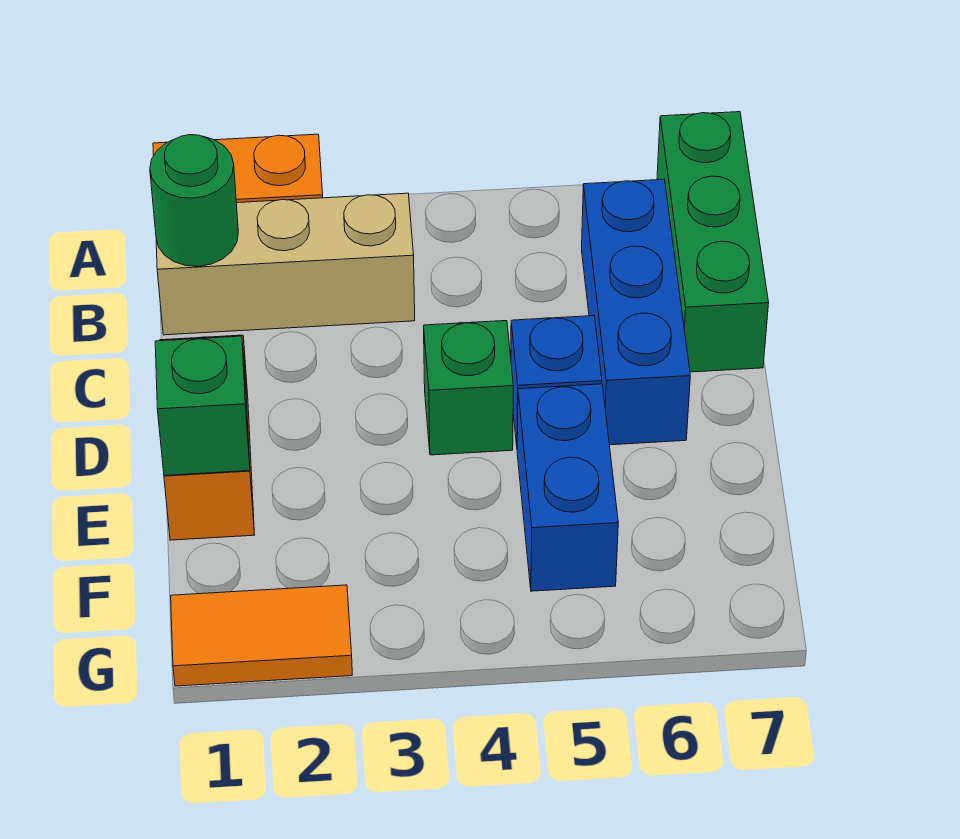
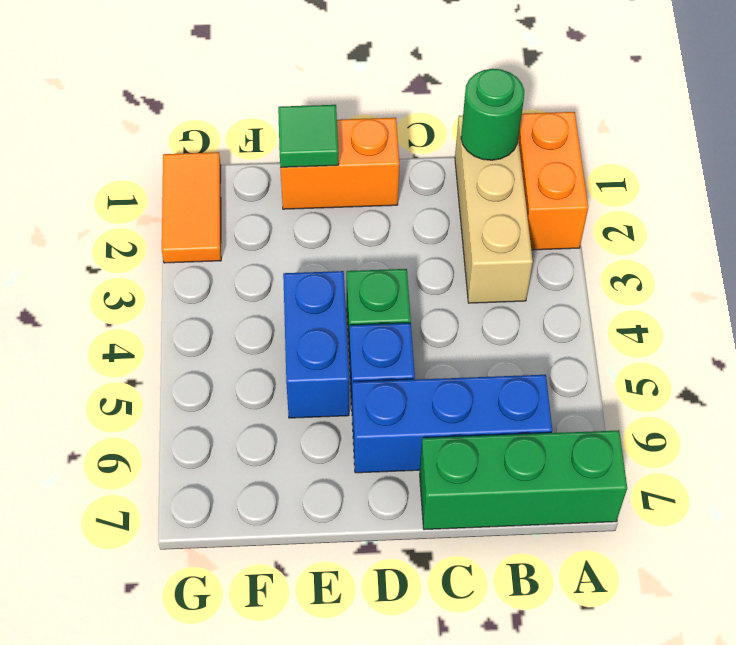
green 1x1 brick [155,336,250,476] -> green 1x1 tile [278,105,339,167]
blue 1x2 brick [517,384,618,591] -> blue 1x2 brick turned to [283,271,349,418]

